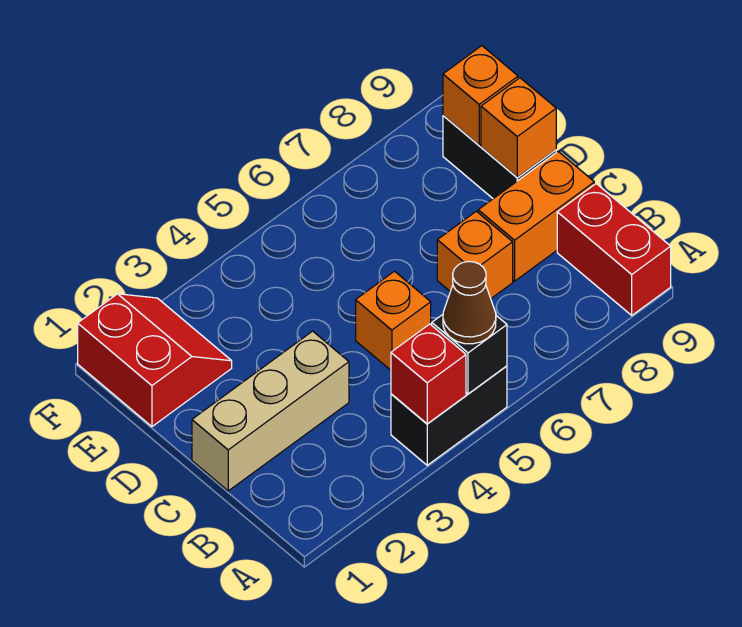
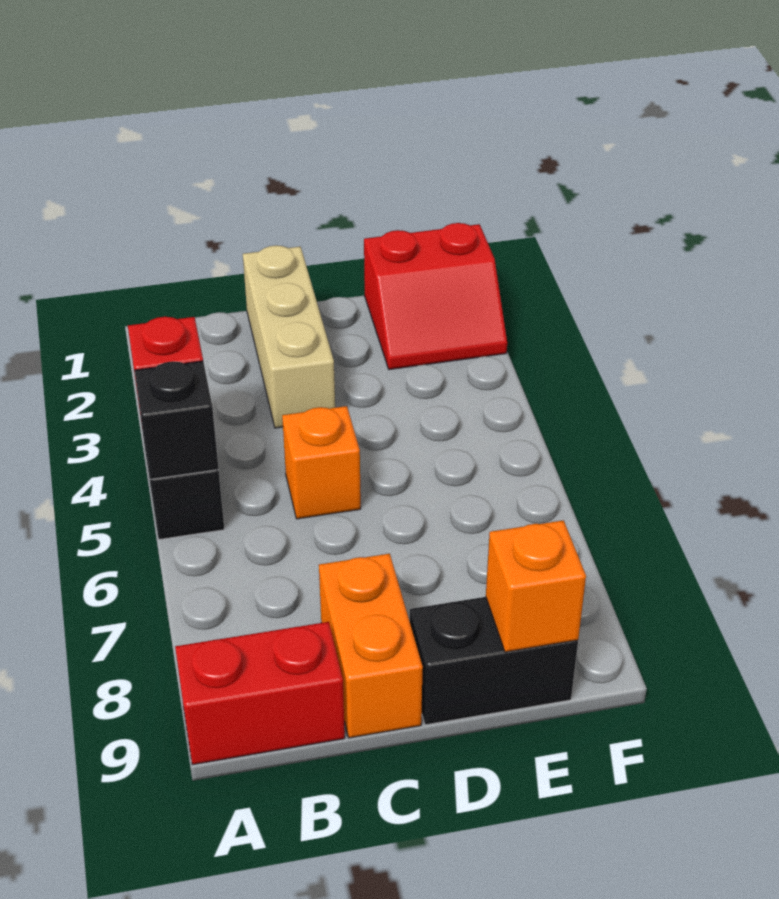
brown 1x1 cone [443,262,496,344] -> none
orange 1x1 brick [437,211,513,298] -> none
orange 1x1 brick [481,78,556,177] -> none

